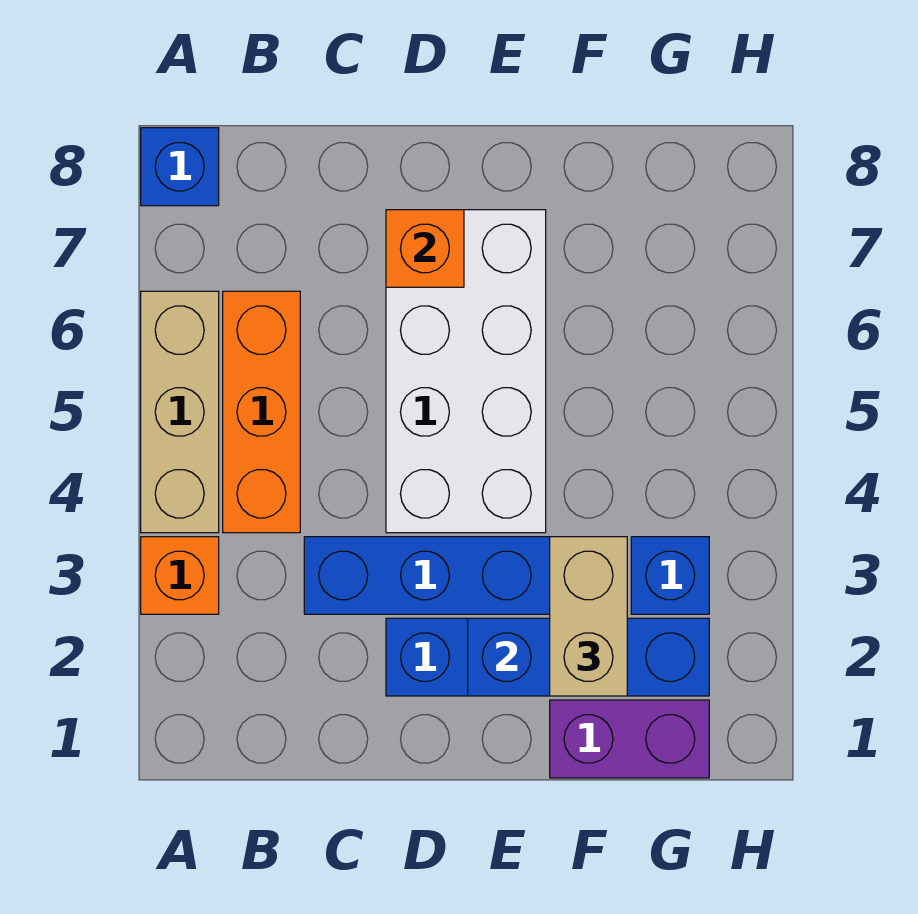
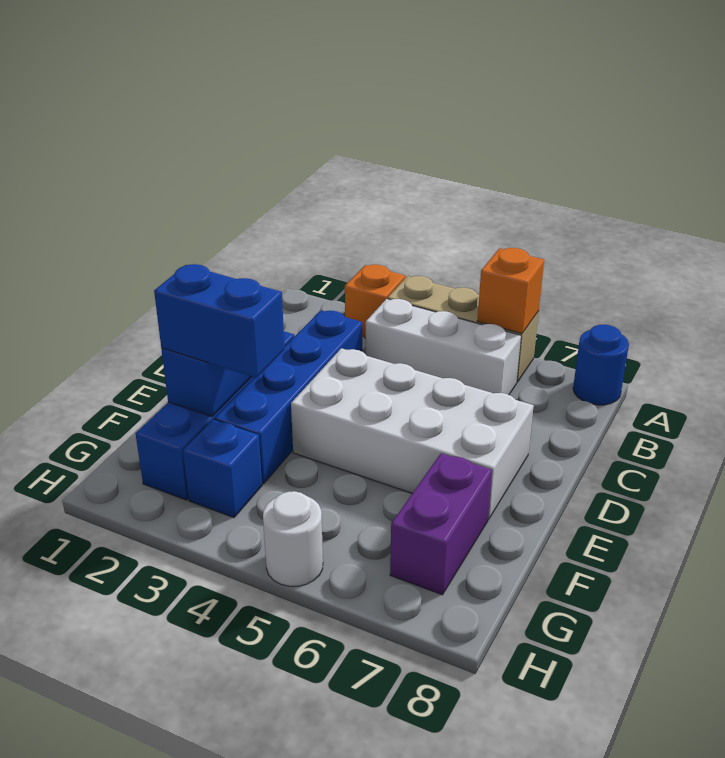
blue 1x1 brick [141,128,219,206] -> blue 1x1 round brick [573,324,629,405]
orange 1x3 brick [223,291,300,533] -> white 1x3 brick [366,299,521,395]
orange 1x1 brick [386,210,464,287] -> orange 1x1 brick moved to [478,248,544,334]
purple 1x2 brick [550,700,709,778] -> purple 1x2 brick moved to [390,453,492,595]
tan 1x2 brick [550,537,627,696] -> blue 1x2 brick [154,264,285,378]
none -> white 1x1 round brick [263,491,323,586]

